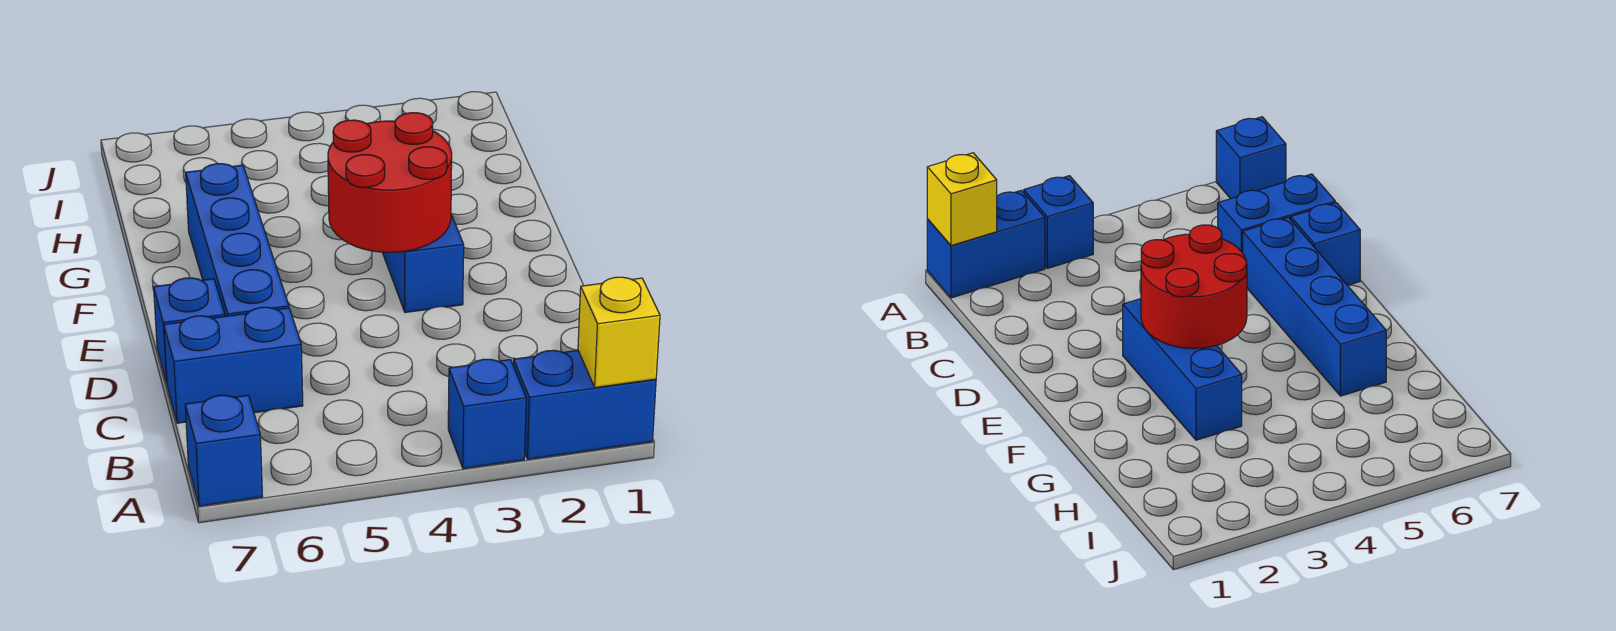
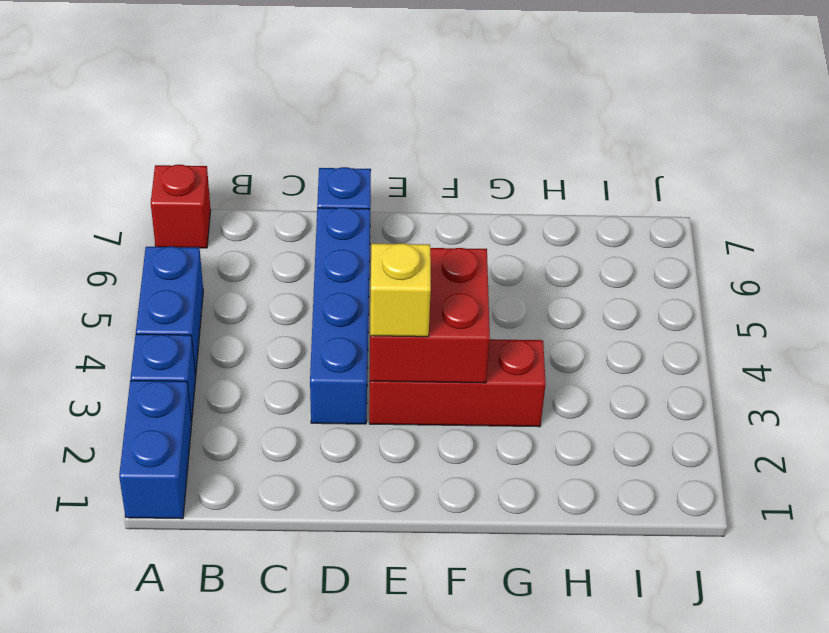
yellow 1x1 brick [578,277,660,388] -> yellow 1x1 brick moved to [370,244,431,337]
blue 1x1 brick [185,395,263,506] -> red 1x1 brick [151,165,211,248]
blue 1x2 brick [164,307,303,423] -> blue 1x2 brick moved to [136,247,203,376]
blue 1x4 brick [186,164,289,316] -> blue 1x4 brick turned to [310,208,370,424]
blue 1x3 brick [382,215,464,313] -> red 1x3 brick [369,339,546,427]
red 2x2 round brick [328,113,452,252] -> red 2x2 brick [370,248,490,383]

